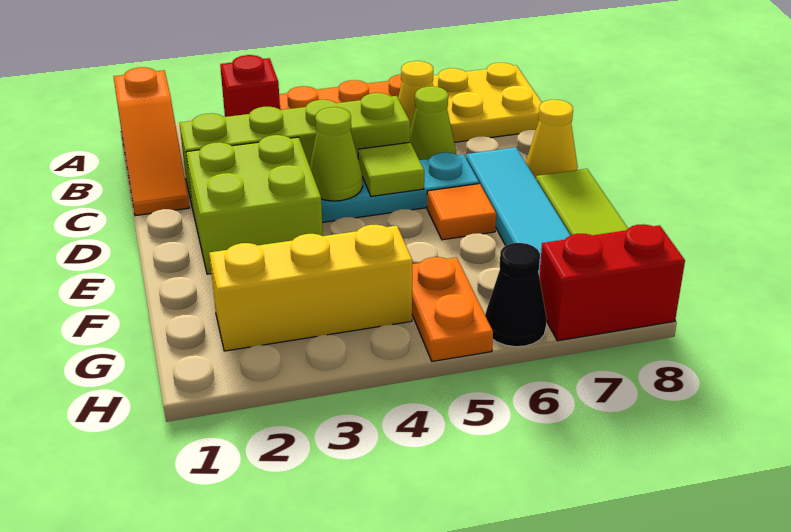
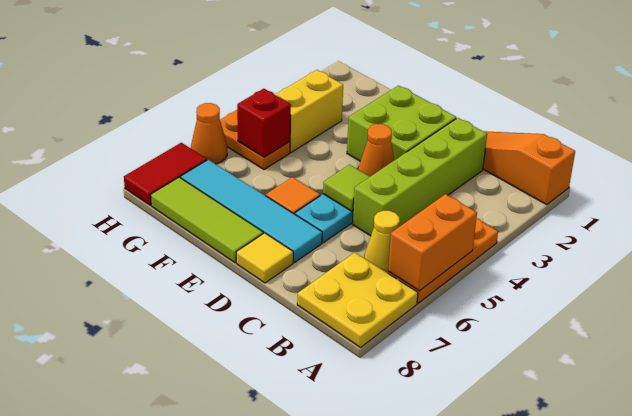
red 1x1 brick [220,55,280,117] -> red 1x1 brick moved to [237,89,291,157]
none -> orange 1x2 brick [388,194,477,291]
lime 1x1 cone [410,86,456,160] -> none
lime 1x1 cone [310,107,363,201] -> orange 1x1 cone [358,124,394,176]
yellow 1x1 cone [526,100,578,179] -> yellow 1x1 tile [236,233,293,283]
yellow 1x3 brick [209,225,412,351] -> yellow 1x2 brick [275,70,343,152]
black 1x1 cone [485,243,547,347] -> orange 1x1 cone [191,103,227,164]
red 1x2 brick [539,224,685,341] -> red 1x2 tile [124,143,207,205]

